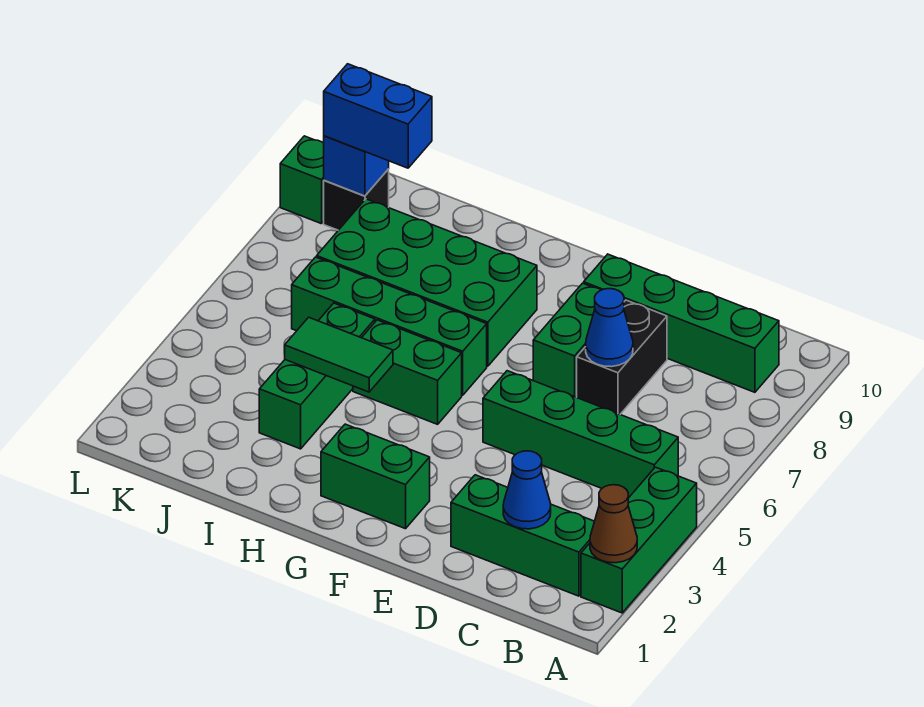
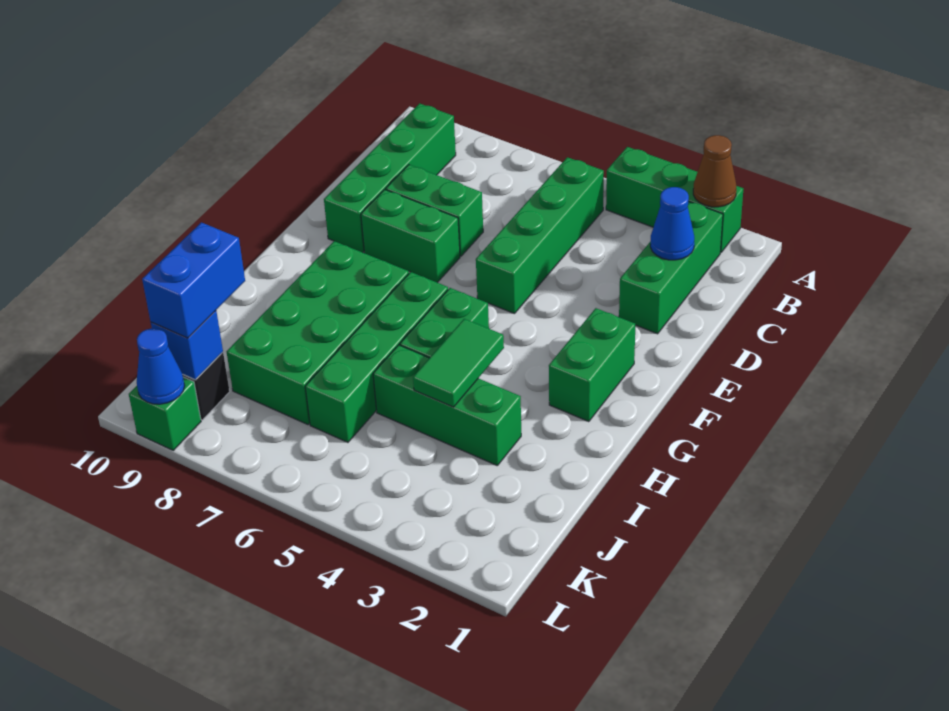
black 1x2 brick [577,300,667,414] -> green 1x2 brick [386,165,483,256]
blue 1x1 cone [586,289,633,367] -> blue 1x1 cone moved to [137,328,185,404]

